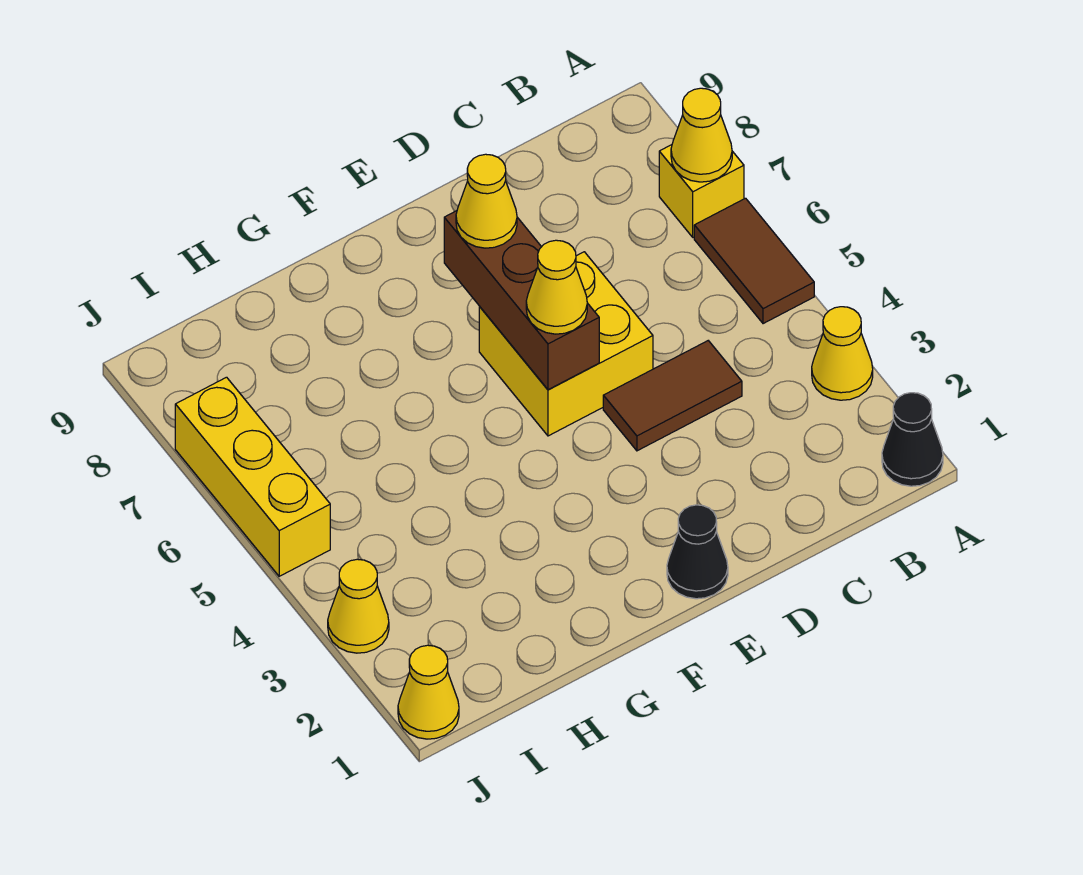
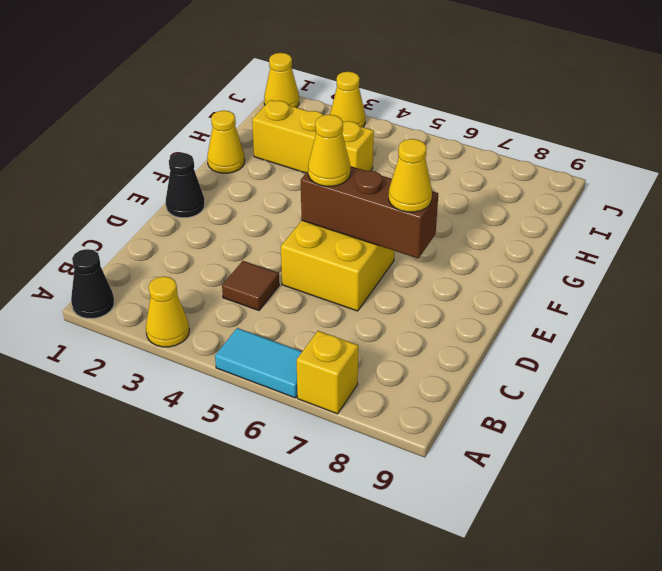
brown 1x2 tile [694,198,814,324] -> cyan 1x2 tile [215,328,302,398]
yellow 1x1 cone [671,88,732,182] -> yellow 1x1 cone moved to [207,111,245,173]
brown 1x2 tile [603,341,742,451] -> brown 1x1 tile [222,261,279,311]
yellow 1x3 brick [175,377,330,576] -> yellow 1x3 brick moved to [252,100,374,173]

